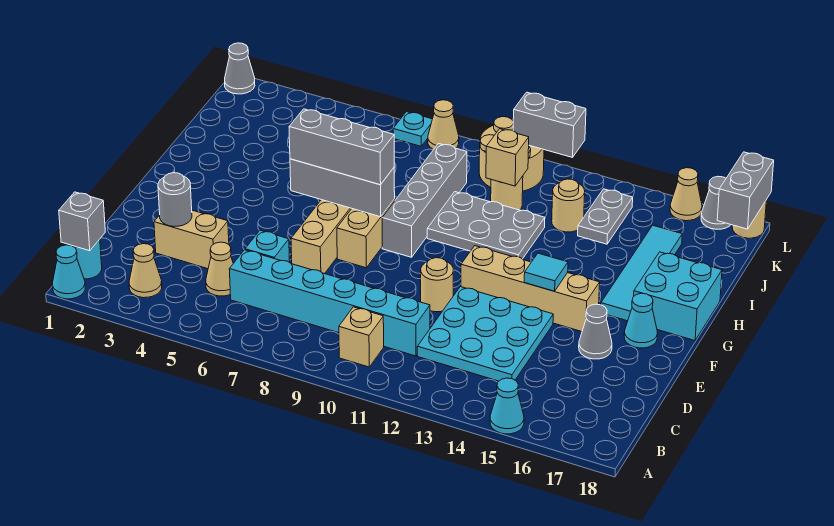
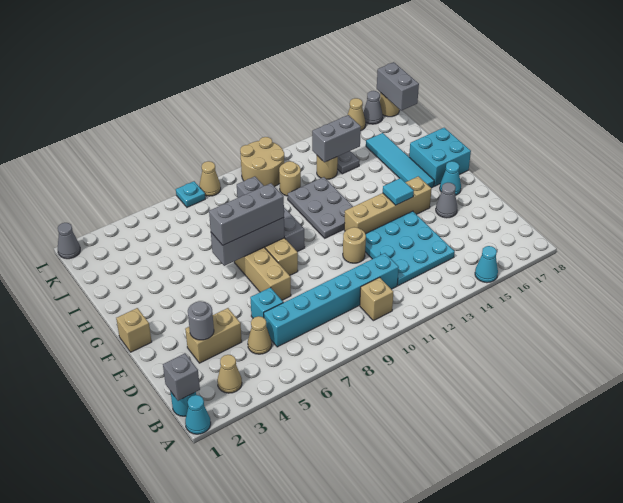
grey 2x3 plate [427,192,545,259] -> grey 2x3 plate turned to [288,177,353,238]
tan 1x1 brick [486,129,529,186] -> tan 1x1 brick moved to [116,308,152,352]
grey 1x2 brick [513,92,586,157] -> grey 1x2 brick moved to [312,115,361,162]

